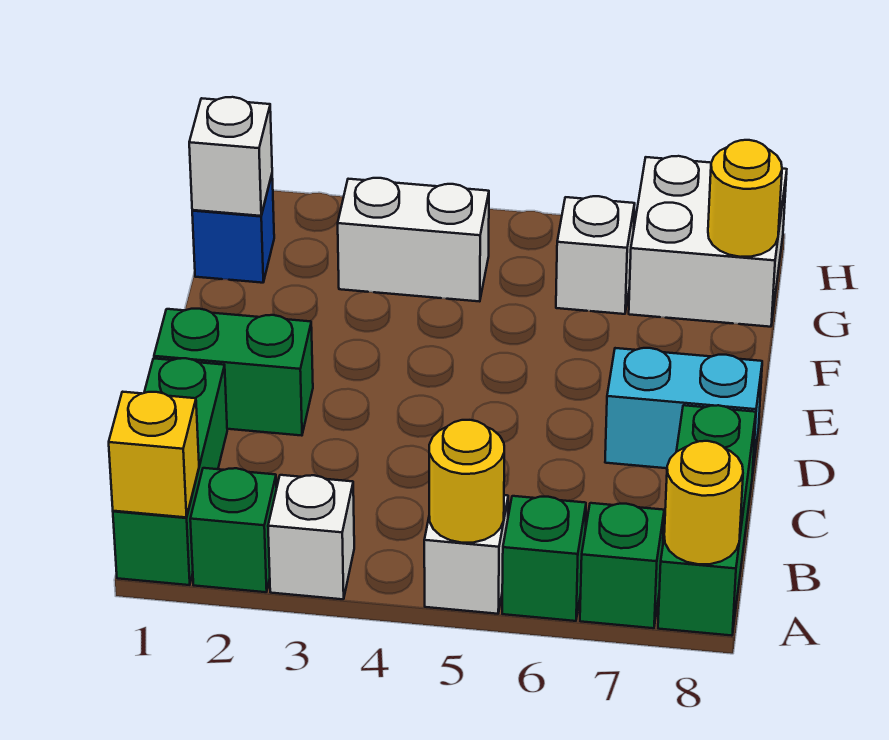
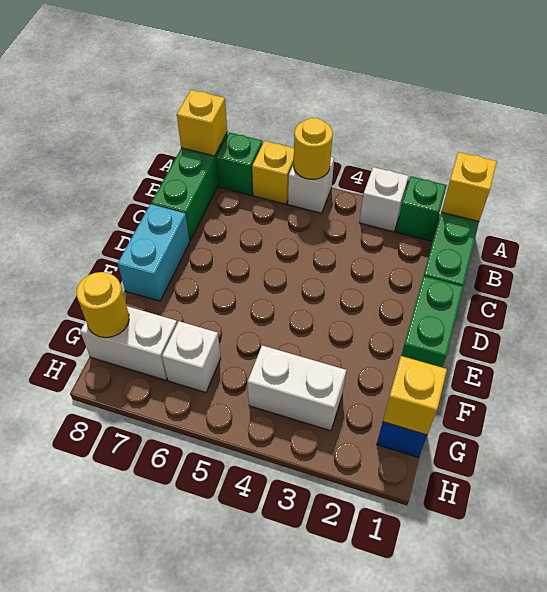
green 1x1 brick [502,496,586,621] -> yellow 1x1 brick [252,141,294,204]
yellow 1x1 round brick [664,441,743,564] -> yellow 1x1 brick [177,90,227,156]
green 1x2 brick [154,309,313,436] -> green 1x2 brick turned to [401,276,463,367]
cyan 1x2 brick [605,348,762,476] -> cyan 1x2 brick turned to [118,204,190,301]
white 1x1 brick [189,97,272,216] -> yellow 1x1 brick [383,356,447,435]
white 2x2 brick [629,156,787,327] -> white 1x2 brick [80,306,177,380]

